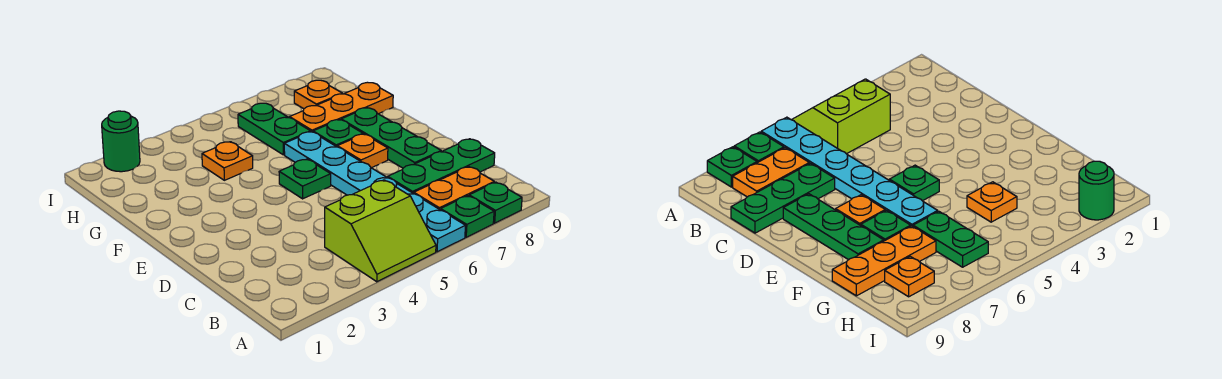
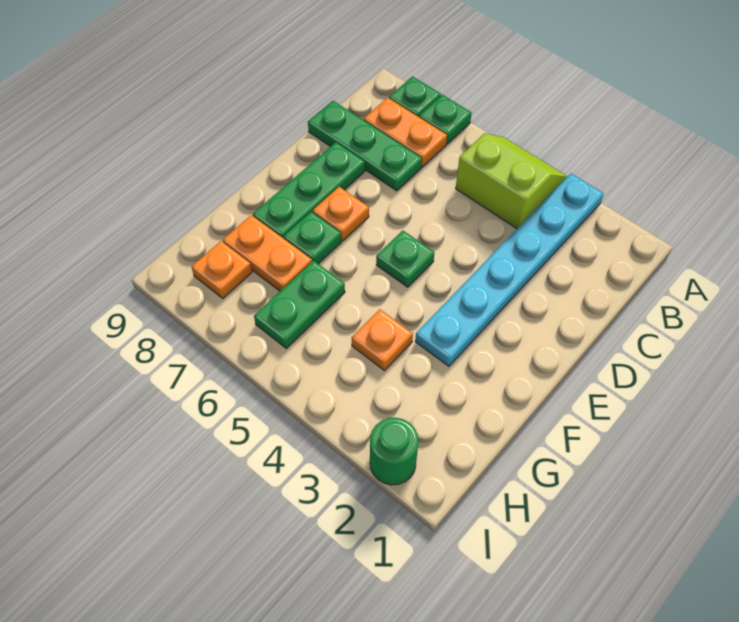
cyan 1x6 plate [284,132,466,252] -> cyan 1x6 plate moved to [415,174,604,366]
orange 1x3 plate [289,82,393,132] -> orange 1x2 plate [223,215,312,291]

